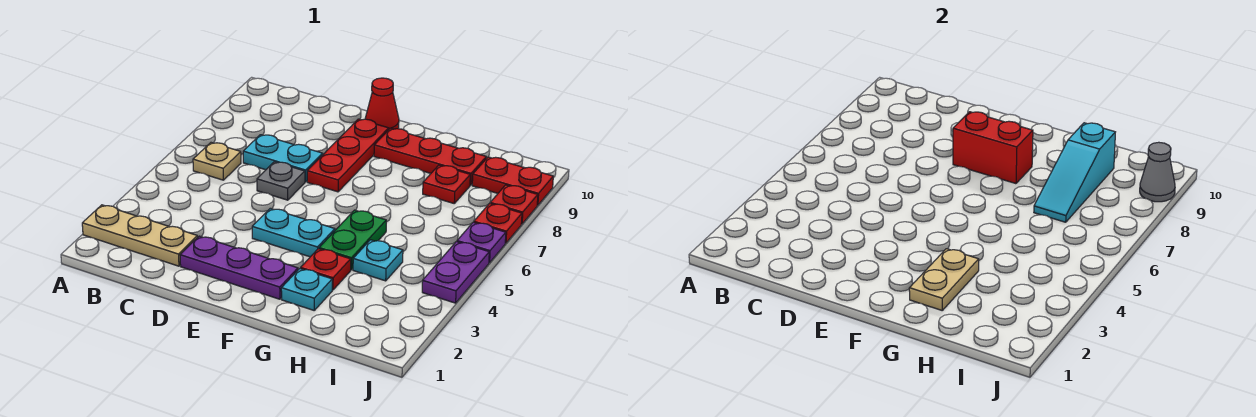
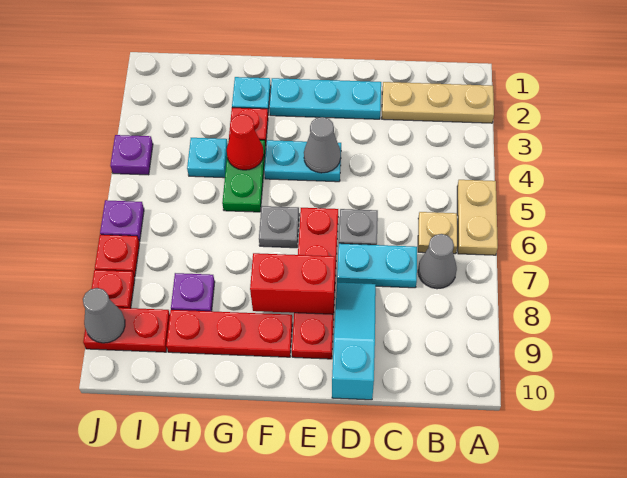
none -> grey 1x1 cone [418,234,457,289]
purple 1x3 plate [180,236,298,299] -> cyan 1x3 plate [269,78,381,119]
none -> grey 1x1 cone [304,117,341,173]
red 1x3 plate [307,119,389,192] -> red 1x4 plate [292,208,338,359]
red 1x1 cone [365,78,399,129] -> red 1x1 cone moved to [227,114,264,170]
none -> grey 1x1 plate [259,206,299,248]
tan 1x2 plate [909,249,979,310] -> tan 1x2 plate moved to [457,180,498,255]
cyan 1x3 slope [1034,123,1115,222] -> cyan 1x3 slope moved to [332,283,376,400]
red 1x1 plate [423,165,470,203] -> purple 1x1 plate [171,273,215,311]
purple 1x2 plate [422,242,489,303] -> purple 1x1 plate [110,135,153,175]

